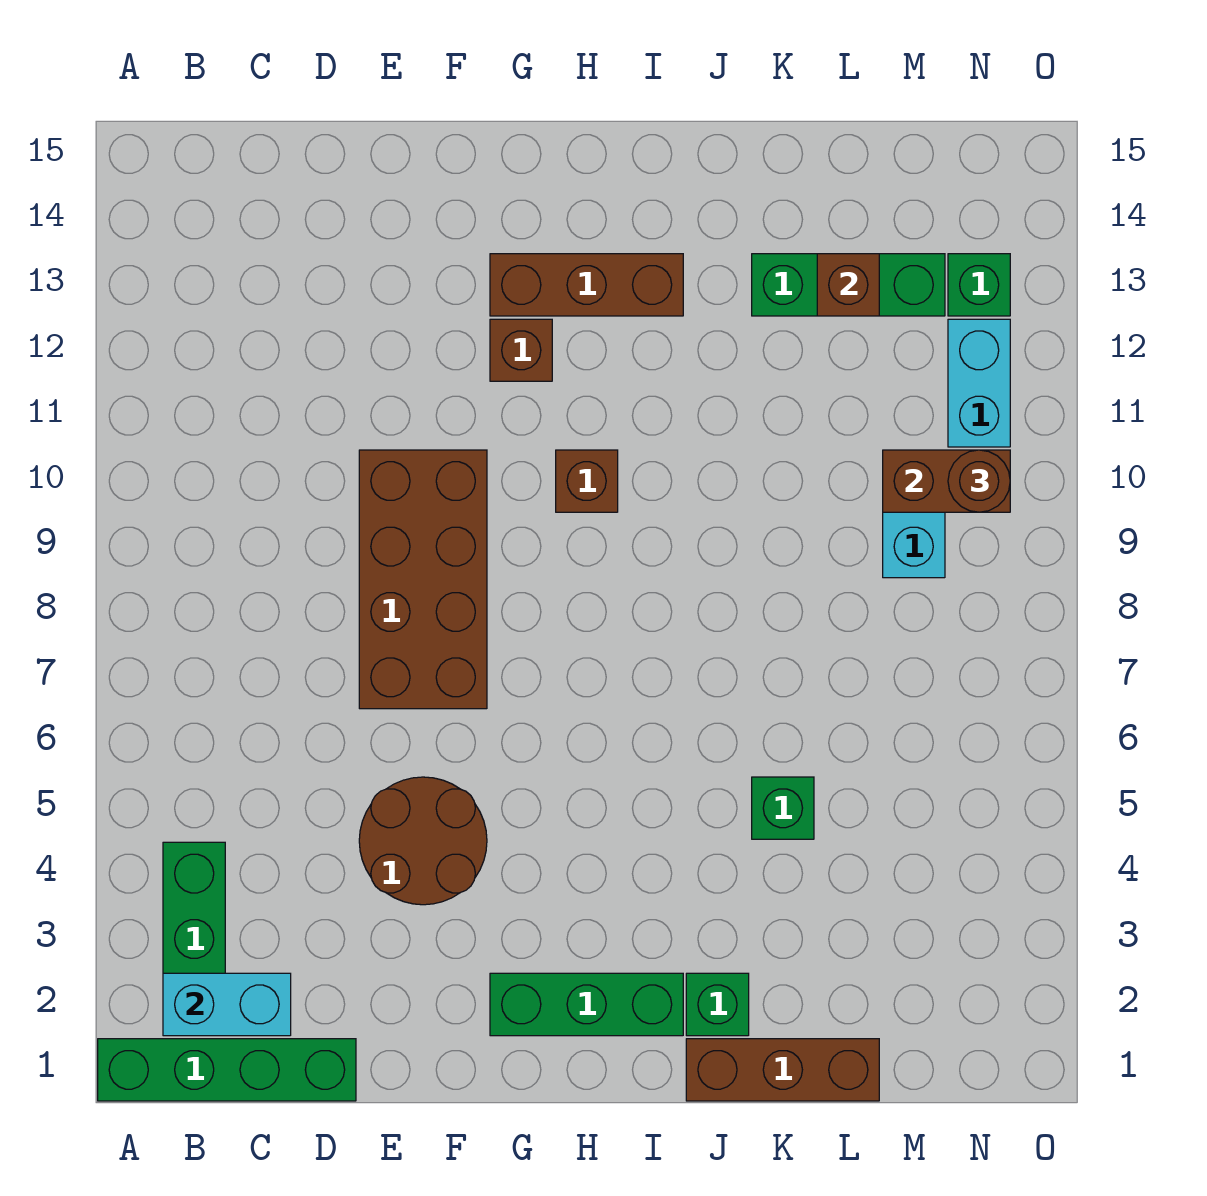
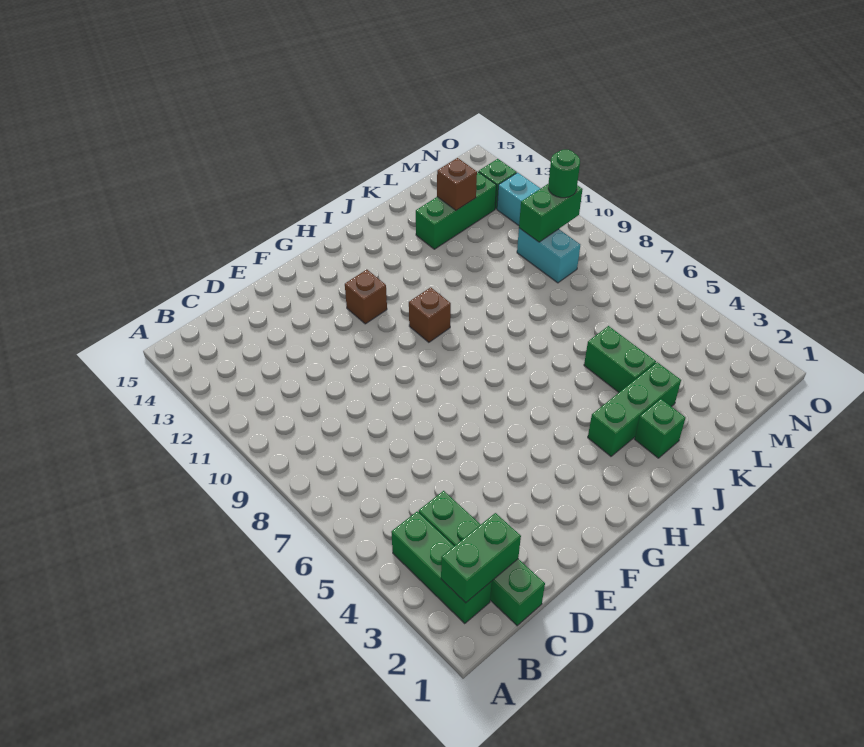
green 1x4 brick [98,1039,356,1101] -> green 1x4 brick turned to [419,491,545,626]
cyan 1x2 brick [163,973,291,1036] -> green 1x2 brick [441,513,521,603]
brown 2x2 round brick [359,777,487,905] -> none
brown 2x4 brick [359,450,487,709] -> none
green 1x3 brick [490,973,683,1036] -> green 1x3 brick moved to [588,362,681,456]
brown 1x3 brick [490,254,683,316] -> none
brown 1x3 brick [686,1039,879,1101] -> none
green 1x1 brick [752,777,814,839] -> green 1x2 brick [584,326,656,392]
brown 1x2 brick [883,450,1010,512] -> green 1x2 brick [519,184,583,242]
brown 1x1 round brick [948,450,1010,512] -> green 1x1 round brick [548,150,580,198]

